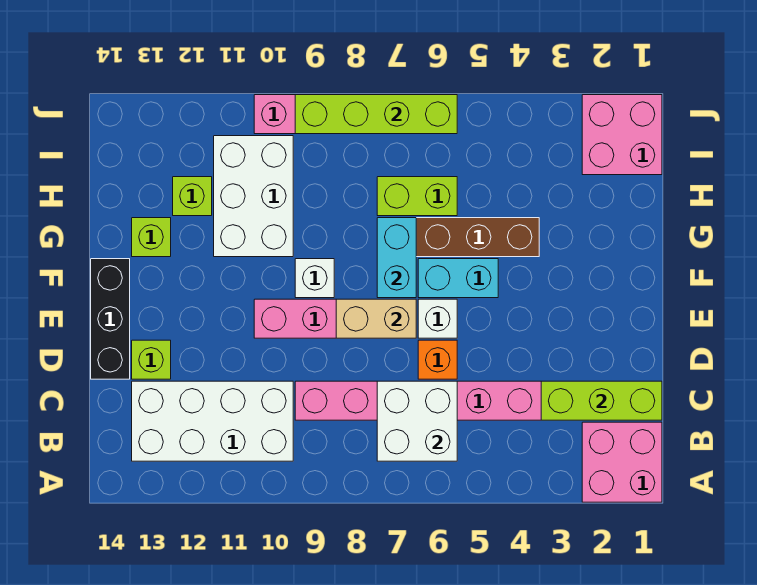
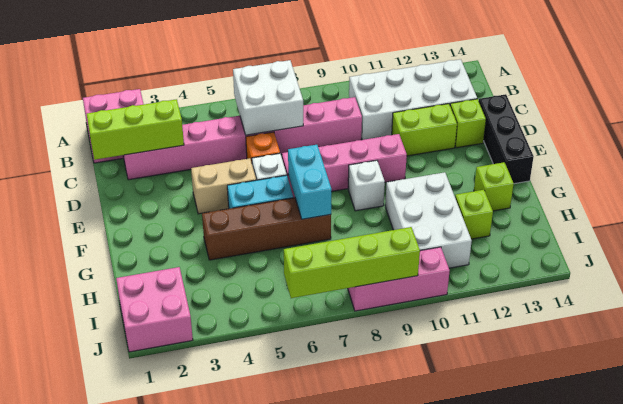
tan 1x2 brick [336,299,416,338] -> tan 1x2 brick moved to [191,158,256,214]
lime 1x2 brick [377,177,457,216] -> lime 1x2 brick moved to [392,104,457,156]

